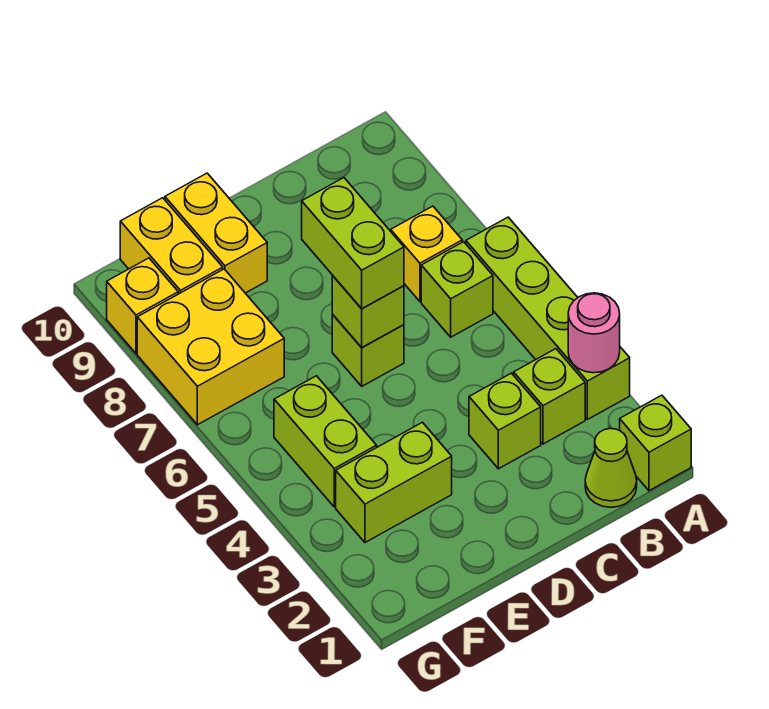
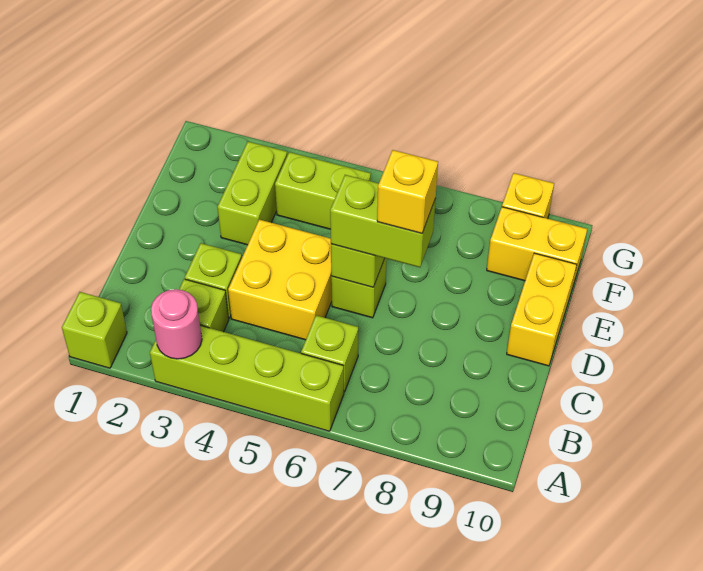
lime 1x1 cone [585,429,637,507] -> none
yellow 1x1 brick [391,206,462,302] -> yellow 1x1 brick moved to [377,150,438,233]
yellow 1x2 brick [165,173,267,293] -> yellow 1x2 brick turned to [507,253,577,366]
yellow 2x2 brick [137,269,284,425] -> yellow 2x2 brick moved to [228,220,332,340]

